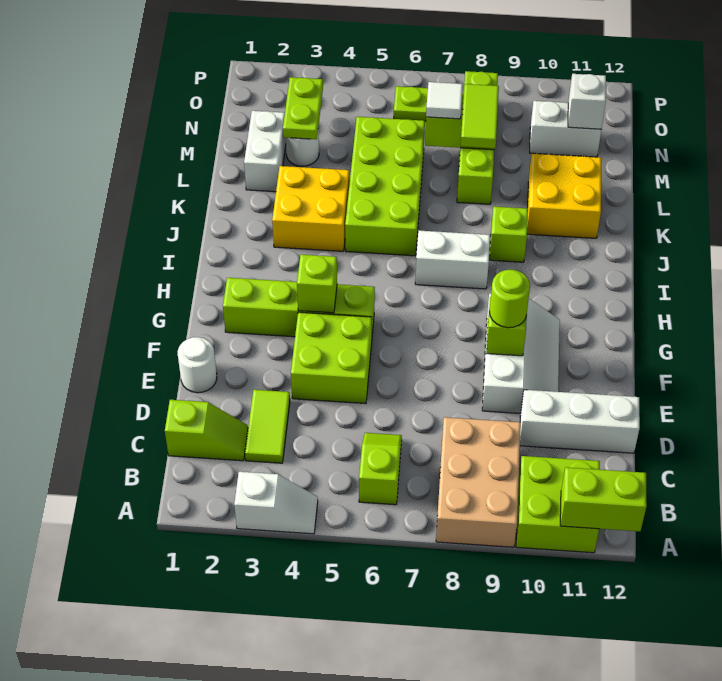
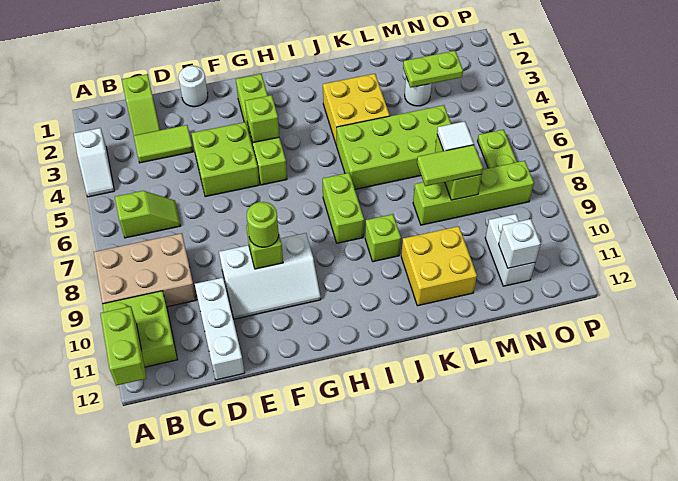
white 1x2 brick [415,231,490,289] -> lime 1x2 brick [323,173,364,243]
white 1x2 brick [244,111,286,192] -> none

